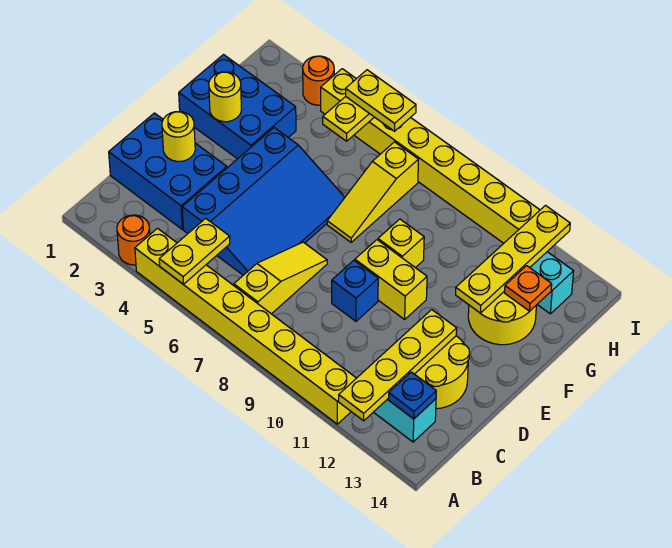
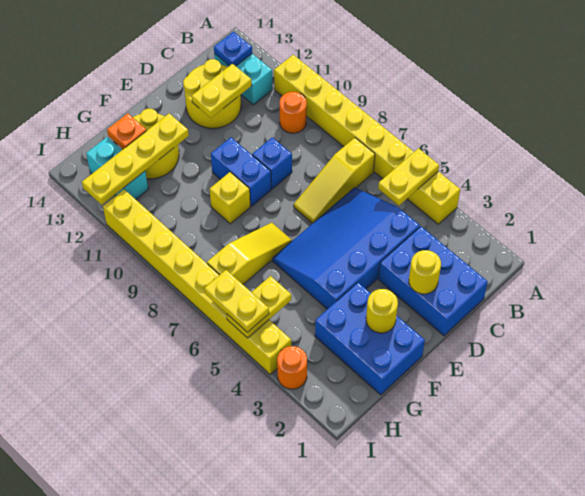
orange 1x1 round brick [117,215,150,265] -> orange 1x1 round brick moved to [280,92,307,133]
yellow 1x4 plate [339,310,457,421] -> yellow 1x2 plate [192,64,252,118]
yellow 1x2 brick [355,240,427,319] -> blue 1x2 brick [211,137,271,206]

